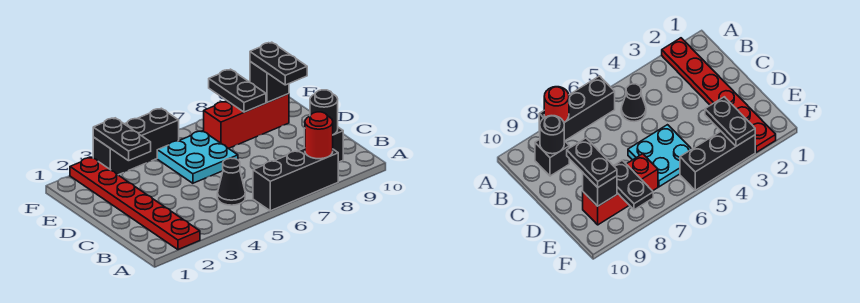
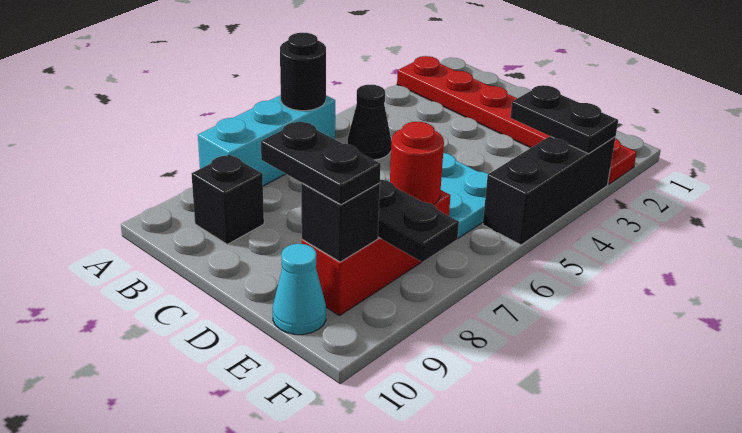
black 1x3 brick [253,148,338,211] -> cyan 1x3 brick [198,95,335,186]
red 1x1 round brick [305,112,333,159] -> red 1x1 round brick moved to [390,122,444,205]
black 1x1 round brick [310,90,338,134] -> black 1x1 round brick moved to [280,33,326,111]
none -> cyan 1x1 cone [273,244,326,335]

